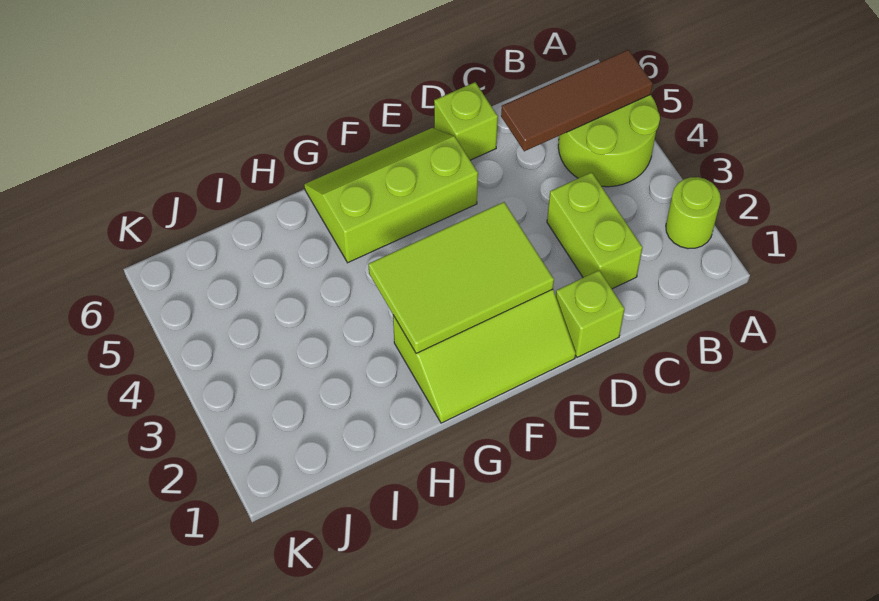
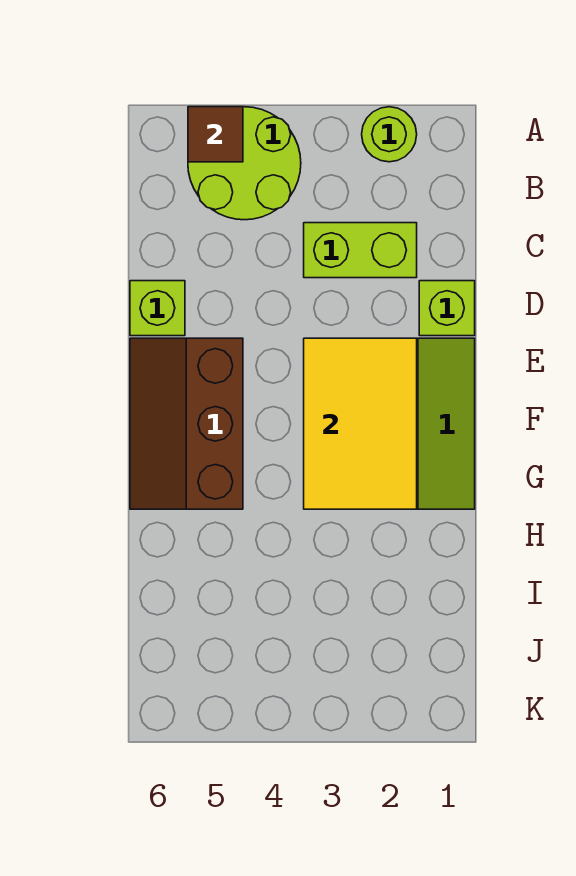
brown 1x3 tile [501,50,653,151] -> brown 1x1 tile [188,107,243,162]
lime 2x3 tile [368,202,554,353] -> yellow 2x3 tile [304,338,417,509]
lime 2x3 slope [304,128,478,263] -> brown 2x3 slope [130,338,243,509]

